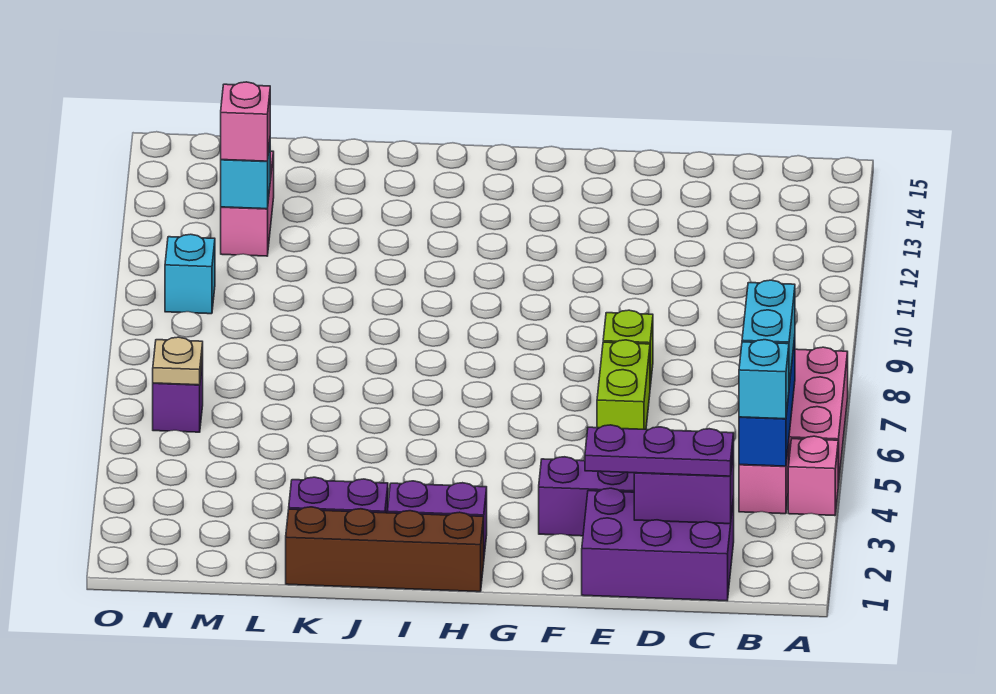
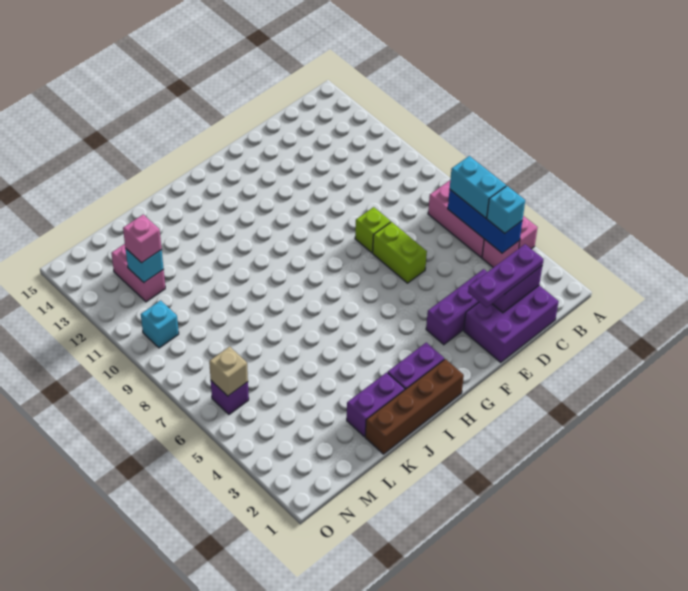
tan 1x1 plate [153,337,203,385] -> tan 1x1 brick [209,347,248,396]

